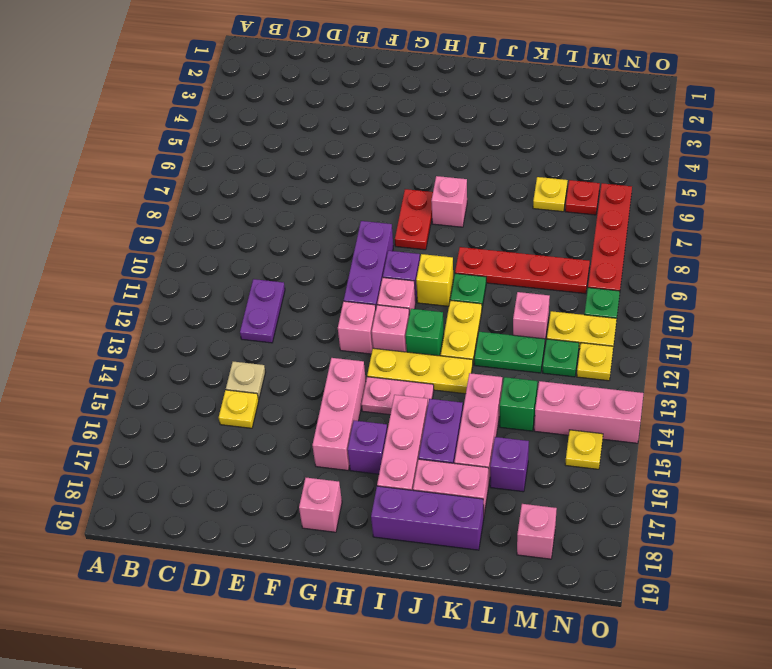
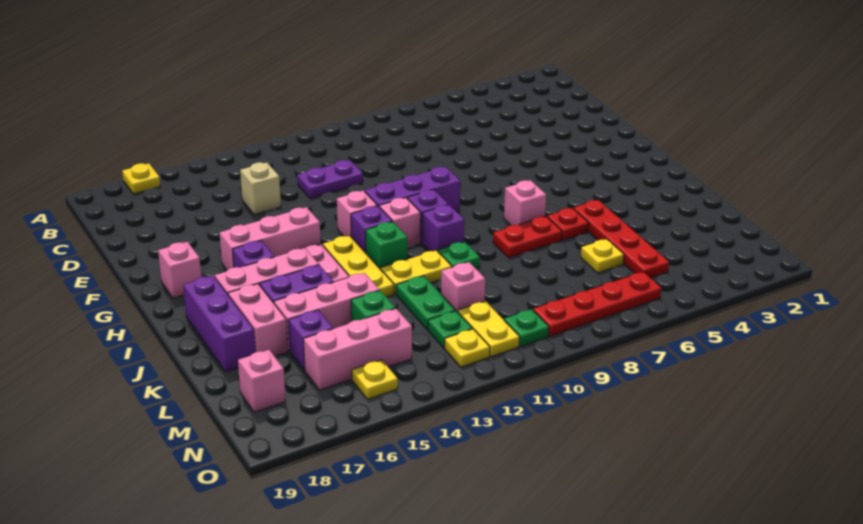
tan 1x1 plate [226,362,266,399] -> tan 1x1 brick [240,162,281,215]
yellow 1x1 plate [219,390,259,428] -> yellow 1x1 plate moved to [122,163,160,194]
red 1x2 plate [395,189,433,250] -> red 1x2 plate moved to [493,216,562,258]
pink 1x1 brick [372,305,409,352] -> purple 1x1 brick [351,206,392,253]
yellow 1x1 brick [416,254,453,306] -> purple 1x1 brick [422,205,464,251]
red 1x4 plate [455,247,590,294] -> red 1x4 plate moved to [573,200,669,278]
red 1x1 plate [565,180,600,215] -> red 1x1 plate moved to [547,208,588,240]
pink 1x3 brick [534,381,644,443] -> pink 1x3 brick turned to [303,309,412,390]

